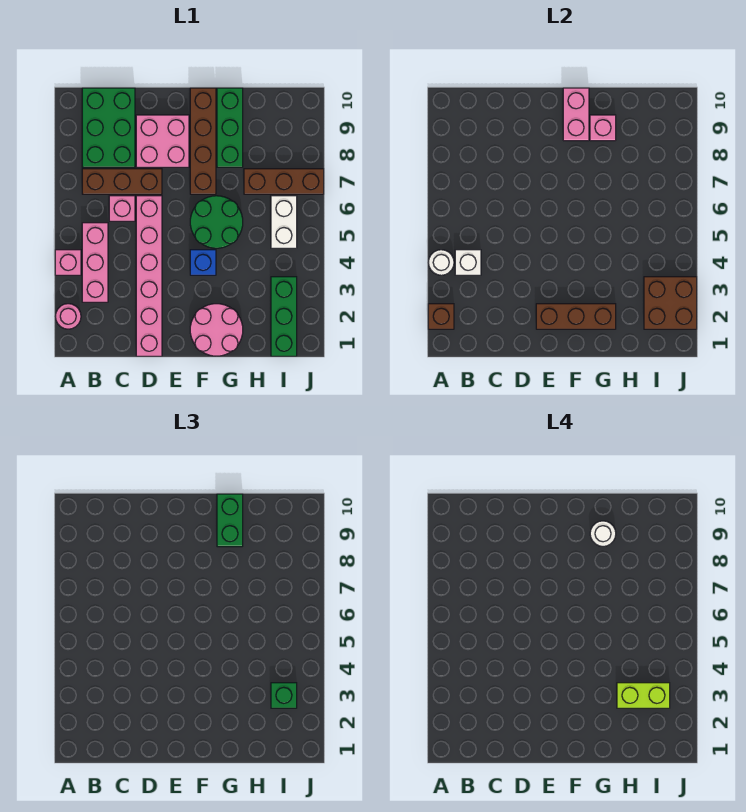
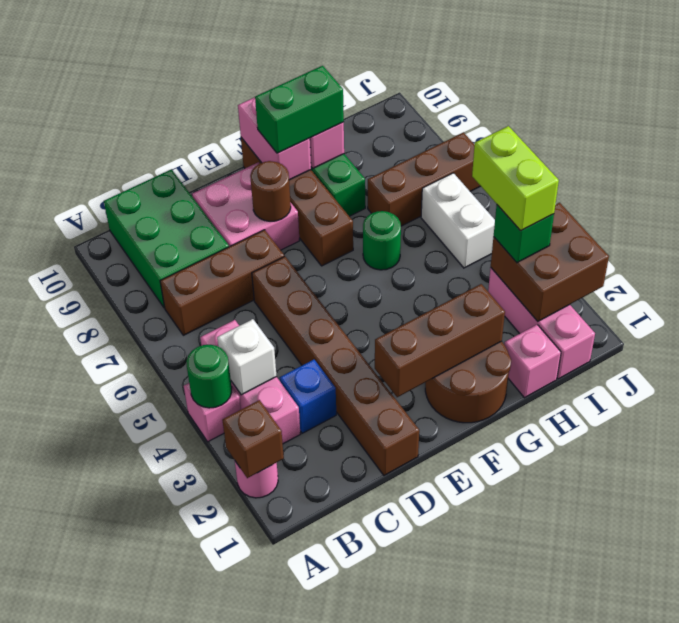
white 1x1 round brick [428,250,454,275] -> green 1x1 round brick [186,345,232,408]
pink 1x1 brick [109,196,135,221] -> pink 1x1 brick moved to [504,325,561,398]
pink 1x6 brick [136,196,162,356] -> brown 1x6 brick [252,256,419,475]
none -> brown 1x1 round brick [250,161,291,221]
pink 2x2 round brick [190,304,243,356] -> brown 2x2 round brick [425,341,511,423]
blue 1x1 brick [190,250,216,275] -> blue 1x1 brick moved to [279,360,336,433]
green 2x2 round brick [190,196,243,248] -> green 1x1 round brick [363,211,401,270]
green 1x2 brick [217,494,243,547] -> green 1x2 brick turned to [255,66,344,153]
white 1x1 round brick [590,521,616,546] -> none
lime 1x2 brick [617,683,670,708] -> lime 1x2 brick turned to [472,126,559,231]
green 1x3 brick [271,277,297,356] -> pink 1x3 brick [488,268,595,379]

